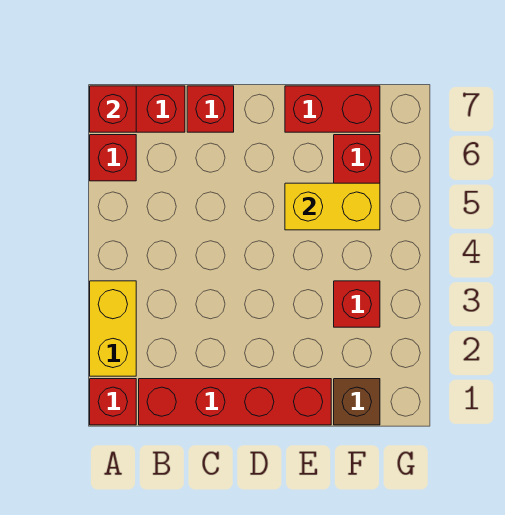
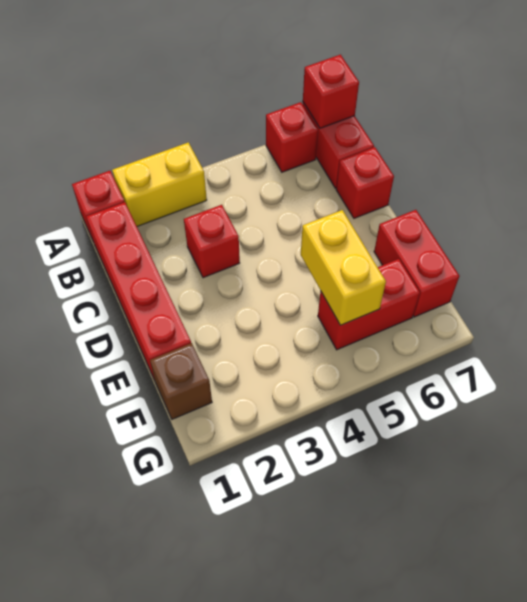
red 1x1 brick [334,281,380,327] -> red 1x1 brick moved to [184,205,240,278]

